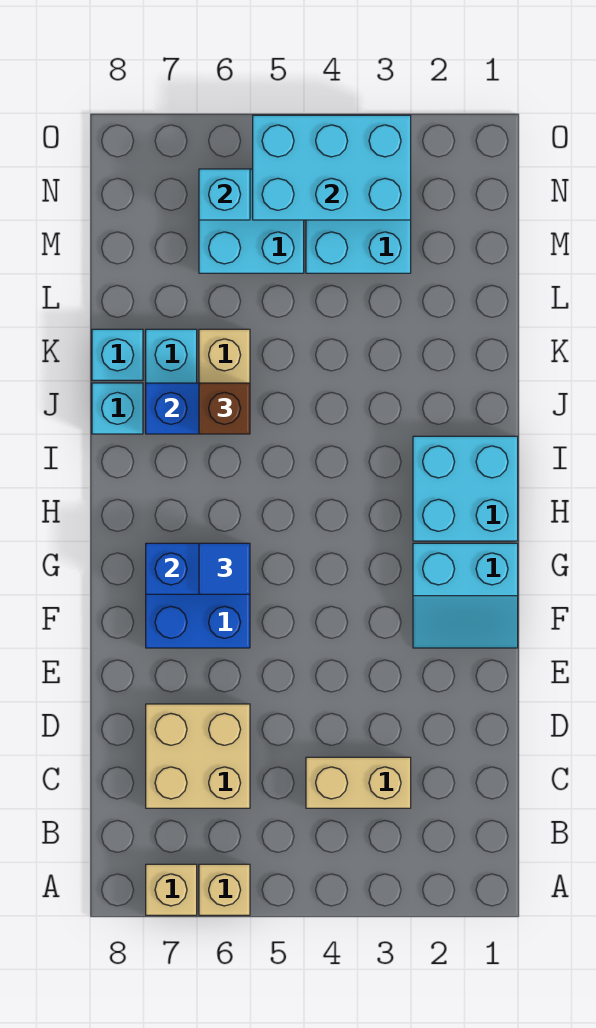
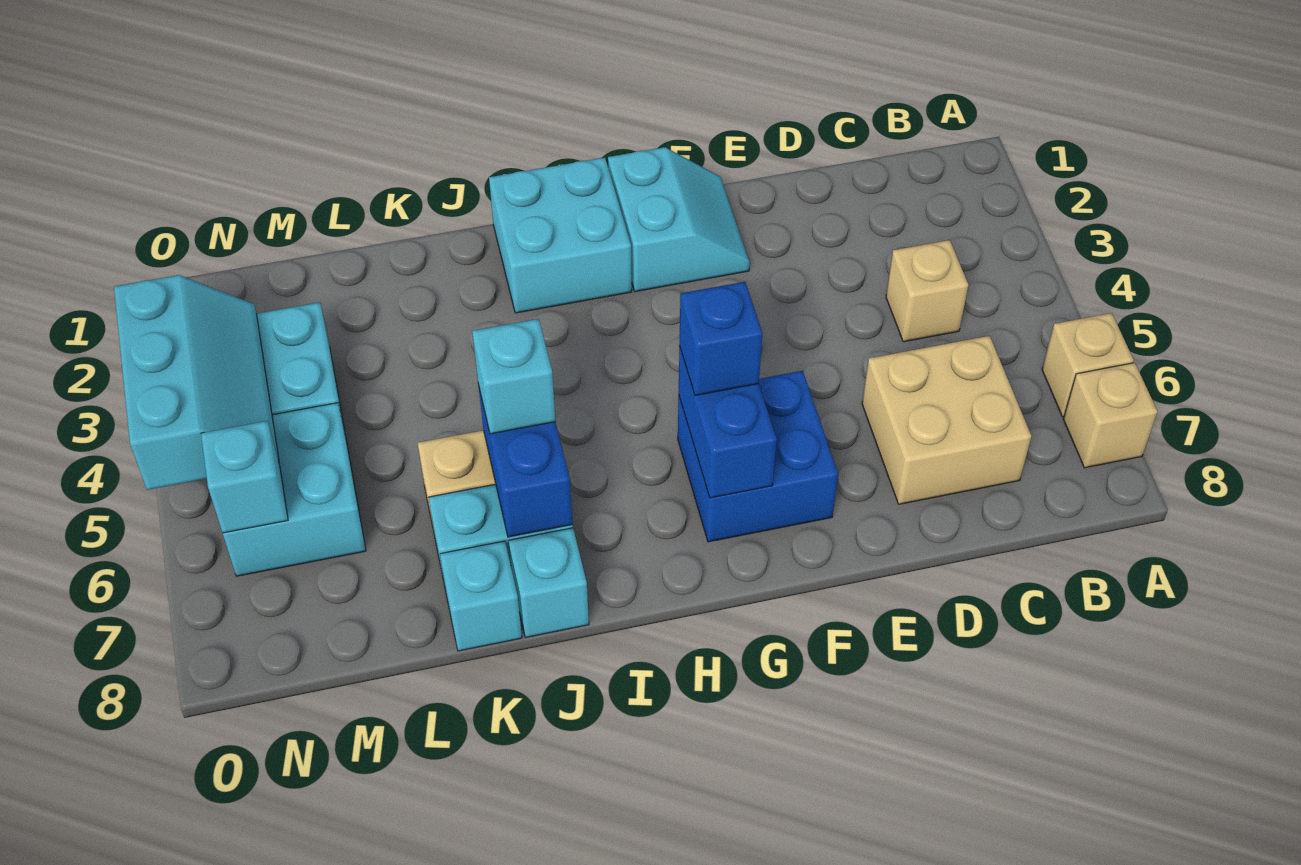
tan 1x2 brick [306,757,411,808] -> tan 1x1 brick [886,240,968,342]
blue 1x1 tile [199,543,250,594] -> blue 1x1 brick [679,282,762,395]
brown 1x1 brick [199,383,250,434] -> cyan 1x1 brick [472,319,556,434]
cyan 2x3 brick [253,115,411,220] -> cyan 2x3 slope [114,275,280,490]

